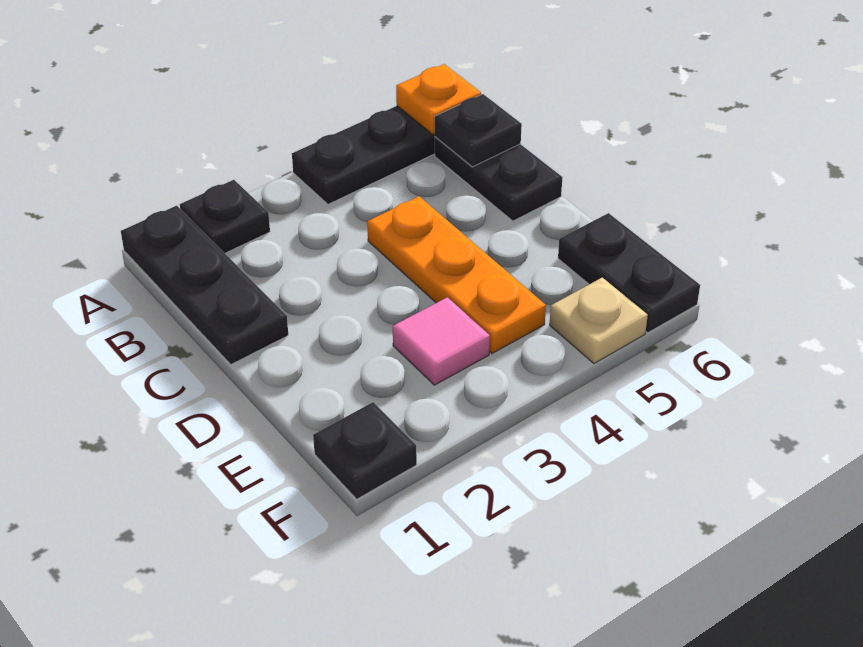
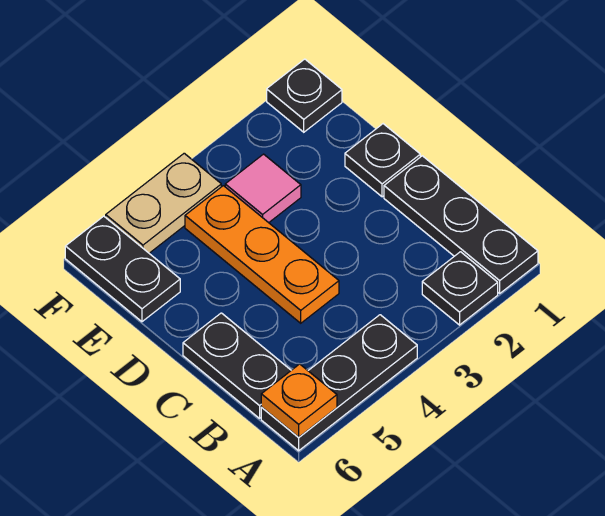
black 1x1 plate [435,94,522,167] -> black 1x1 plate moved to [345,124,420,197]
tan 1x1 plate [550,278,648,363] -> tan 1x2 plate [106,153,221,253]

